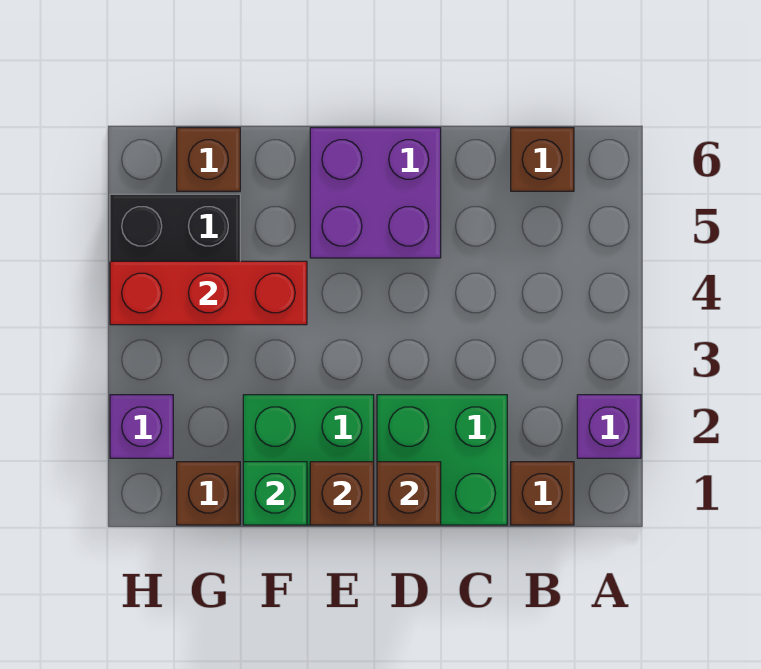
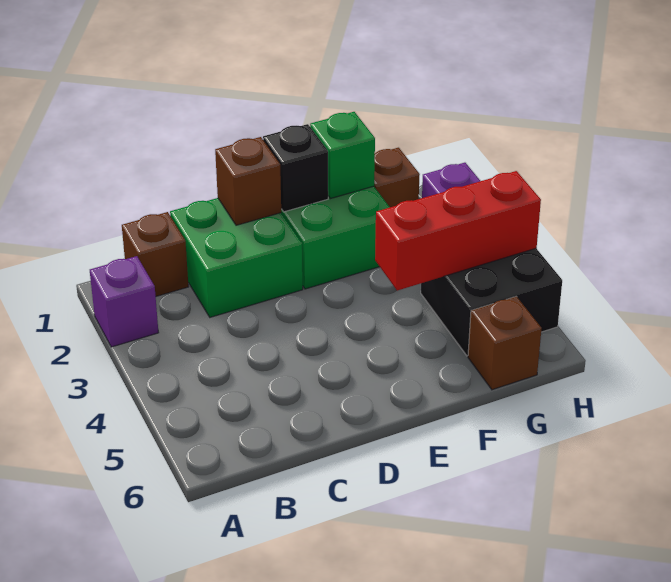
brown 1x1 brick [511,128,574,191] -> none
purple 2x2 brick [310,128,441,258] -> none
brown 1x1 brick [310,462,374,525] -> black 1x1 brick [263,124,328,212]

